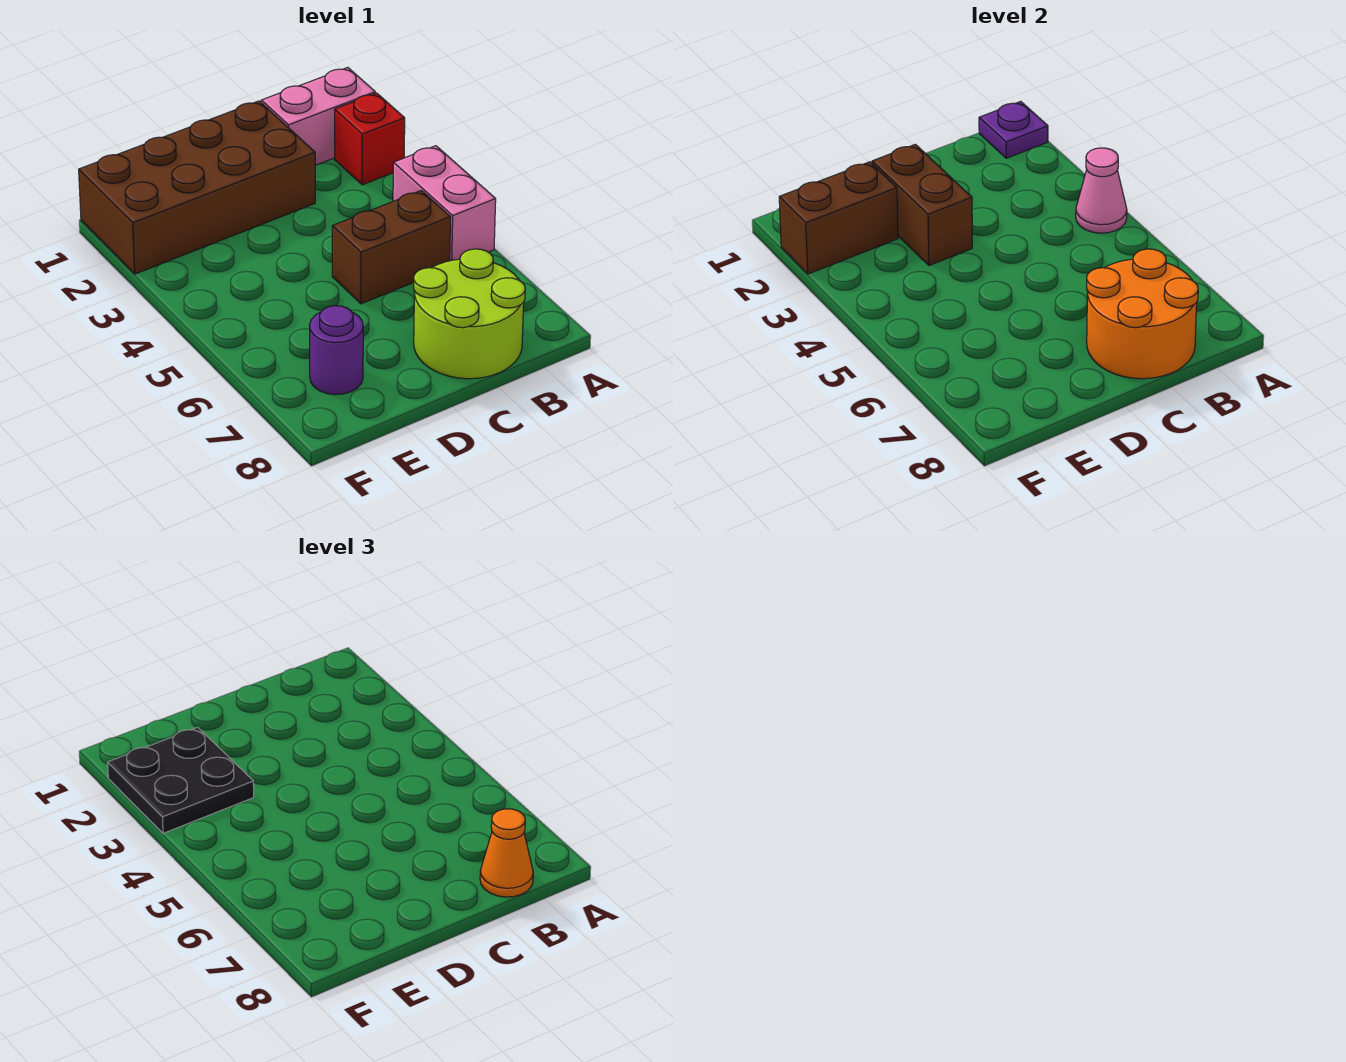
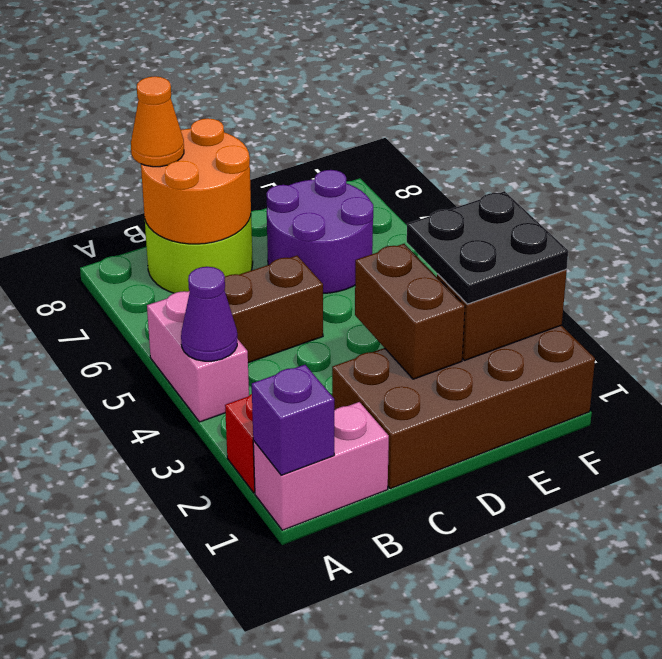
purple 1x1 plate [979,101,1048,158] -> purple 1x1 brick [252,365,334,475]
pink 1x1 cone [1076,148,1127,233] -> purple 1x1 cone [181,267,237,361]
purple 1x1 round brick [310,306,363,395] -> purple 2x2 round brick [267,170,373,293]

